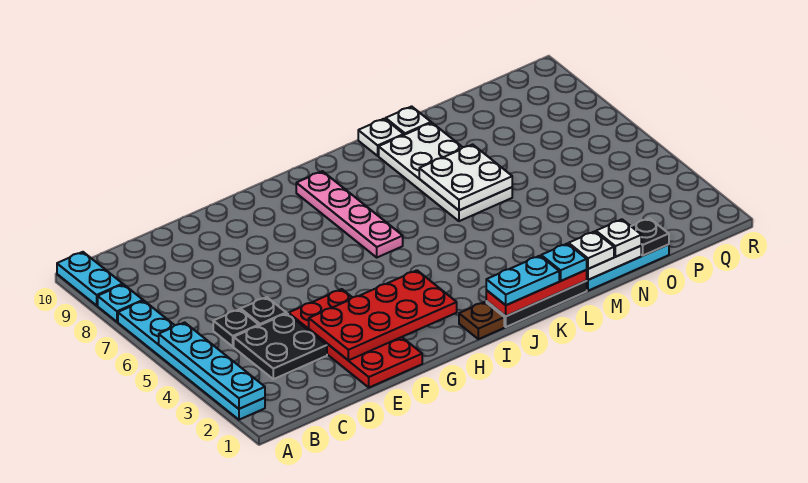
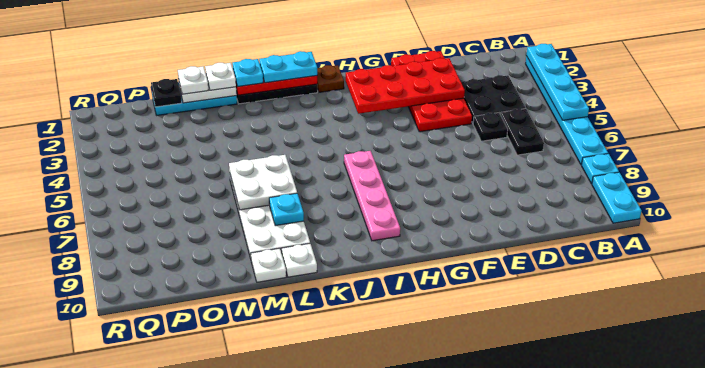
black 1x1 plate [213,309,259,346] -> black 1x2 plate [500,109,544,155]
none -> cyan 1x1 plate [269,193,304,226]

